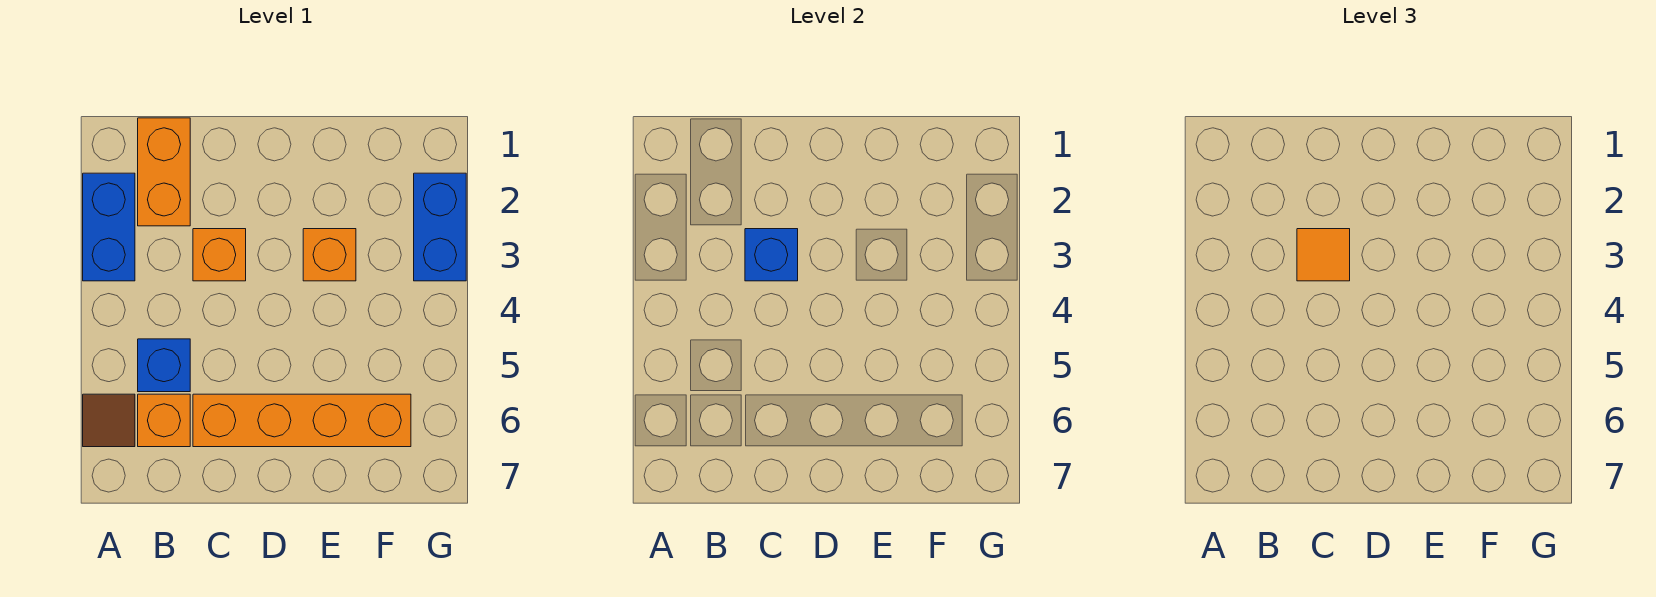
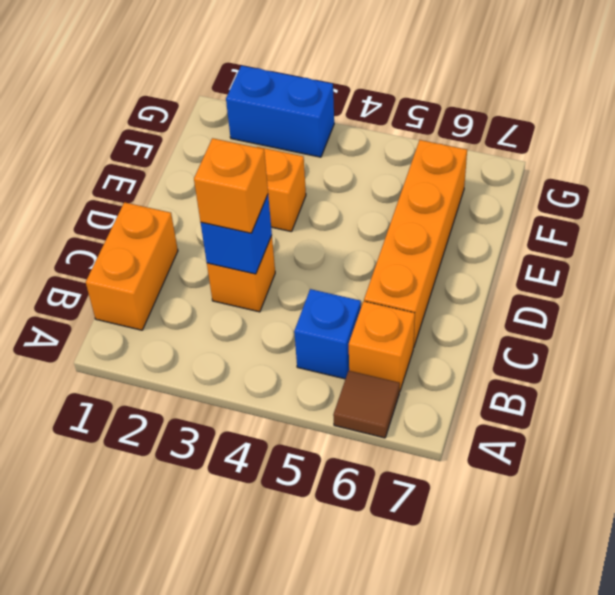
blue 1x2 brick [83,173,135,281] -> none
orange 1x2 brick [138,118,190,226] -> orange 1x2 brick turned to [86,202,178,330]
orange 1x1 tile [1297,229,1350,281] -> orange 1x1 brick [194,138,268,233]

